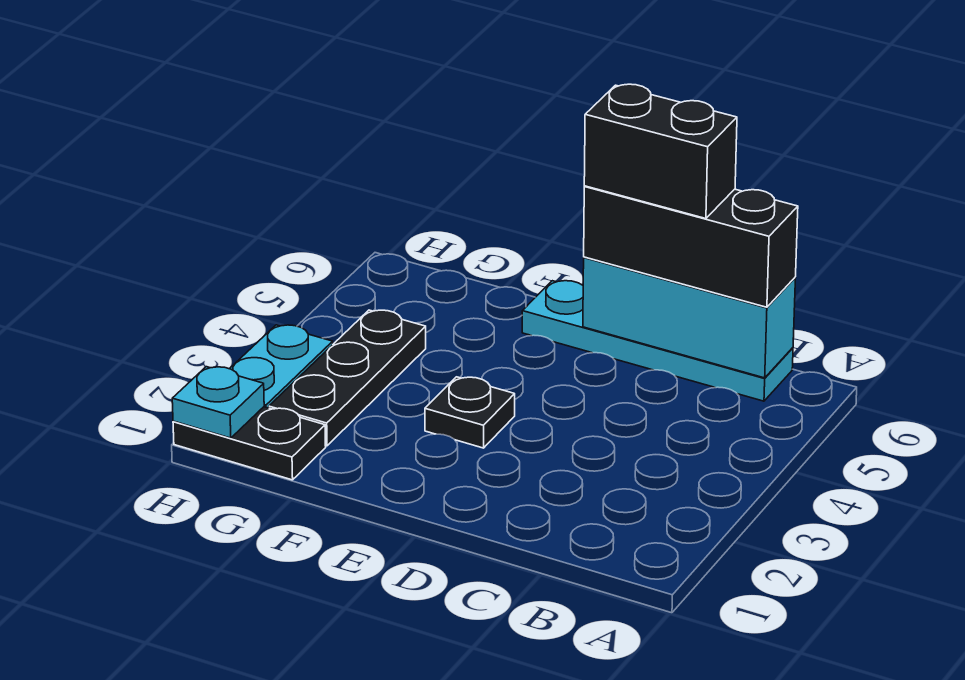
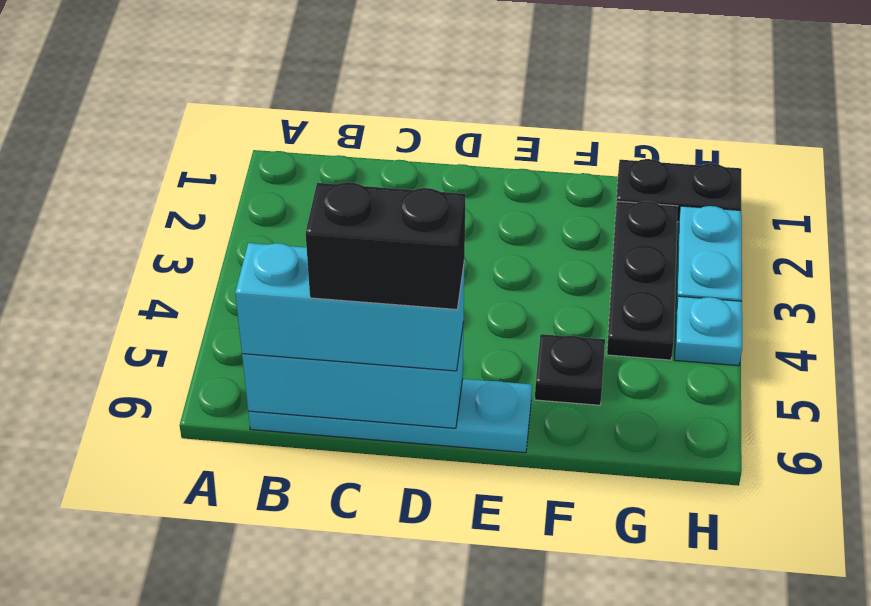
black 1x3 brick [584,186,798,307] -> cyan 1x3 brick [235,243,465,371]
black 1x1 plate [425,377,515,448] -> black 1x1 plate moved to [535,334,605,405]
cyan 1x1 plate [172,367,264,438] -> cyan 1x1 plate moved to [675,296,742,366]

